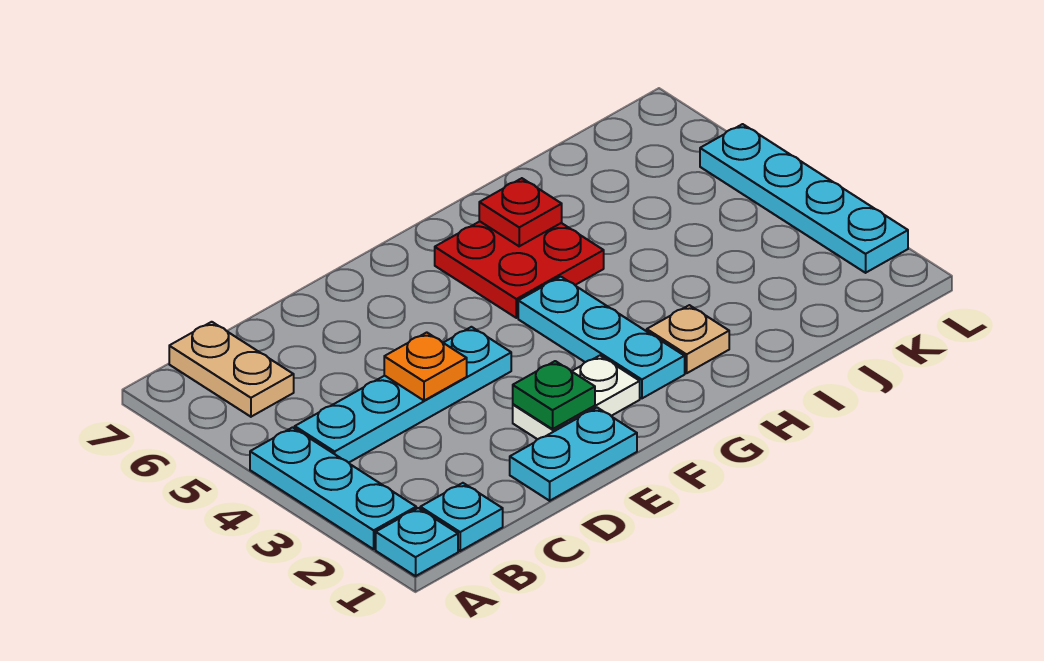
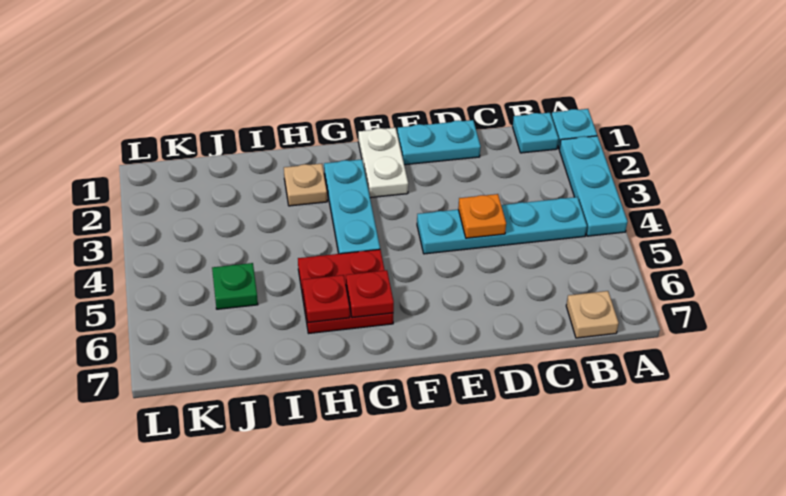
tan 1x2 plate [169,322,294,417] -> tan 1x1 plate [566,291,619,338]
white 1x2 plate [513,356,640,439] -> white 1x2 plate turned to [358,128,408,198]
green 1x1 plate [513,361,595,429] -> green 1x1 plate moved to [212,263,258,309]
none -> red 1x1 plate [346,270,394,318]
cyan 1x4 plate [700,124,908,273] -> none

